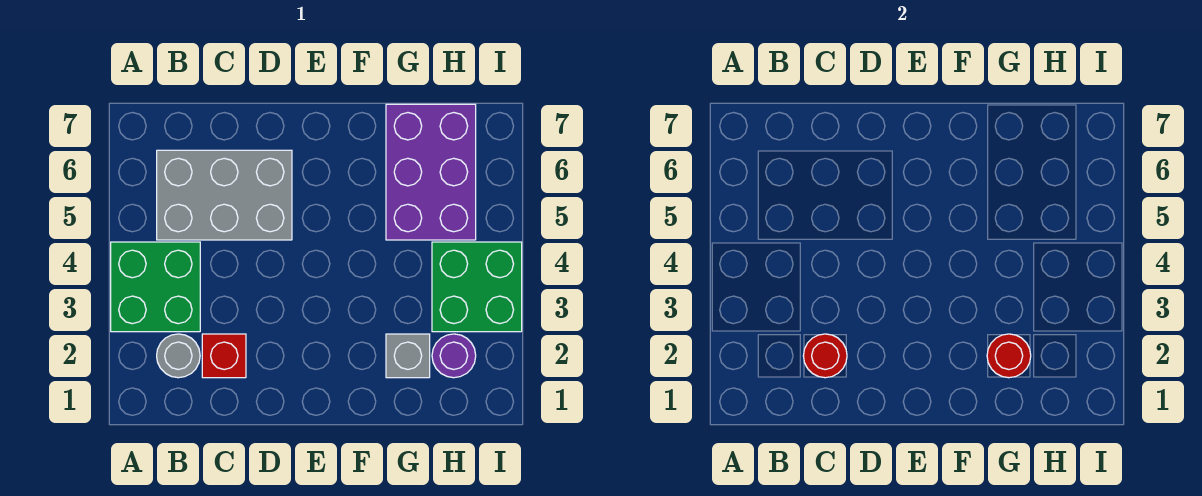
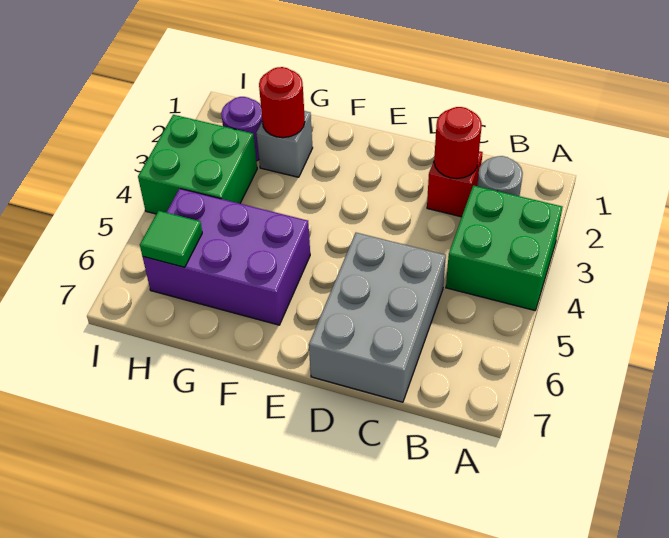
grey 2x3 brick [157,150,292,240] -> grey 2x3 brick turned to [309,233,446,402]
purple 2x3 brick [386,104,476,240] -> purple 2x3 brick turned to [143,189,310,325]
none -> green 1x1 tile [140,211,202,267]

